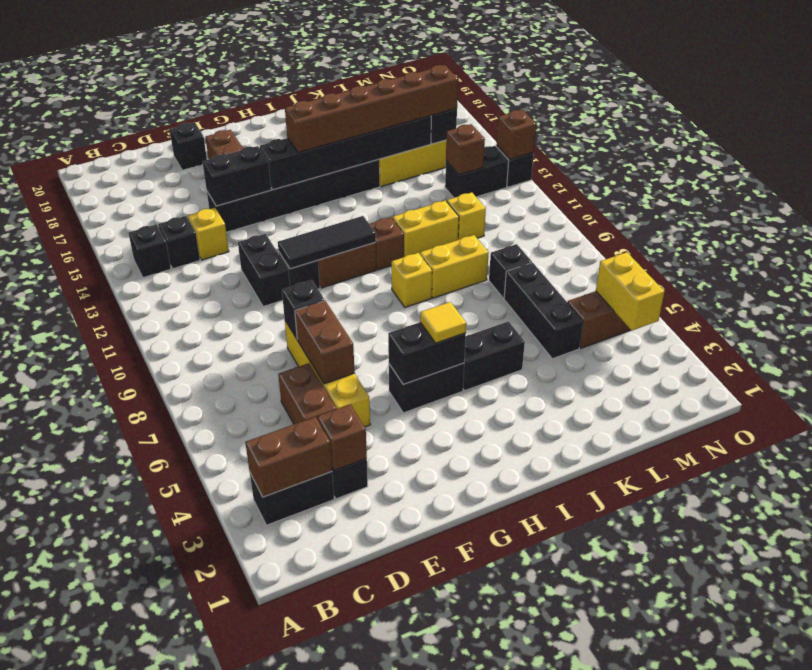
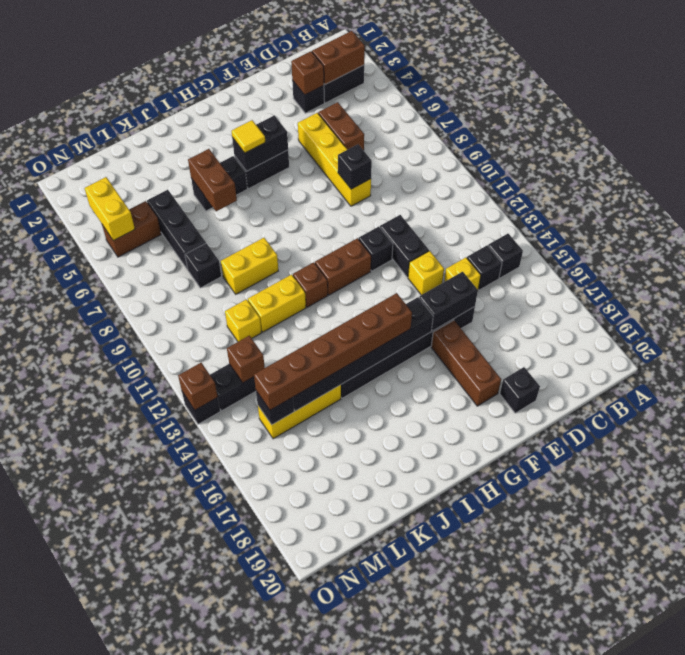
brown 1x2 brick [295,301,355,384] -> brown 1x2 brick moved to [188,149,237,211]
black 1x3 tile [278,216,376,269] -> none
yellow 1x1 brick [391,253,432,307] -> yellow 1x1 brick moved to [408,251,444,295]

